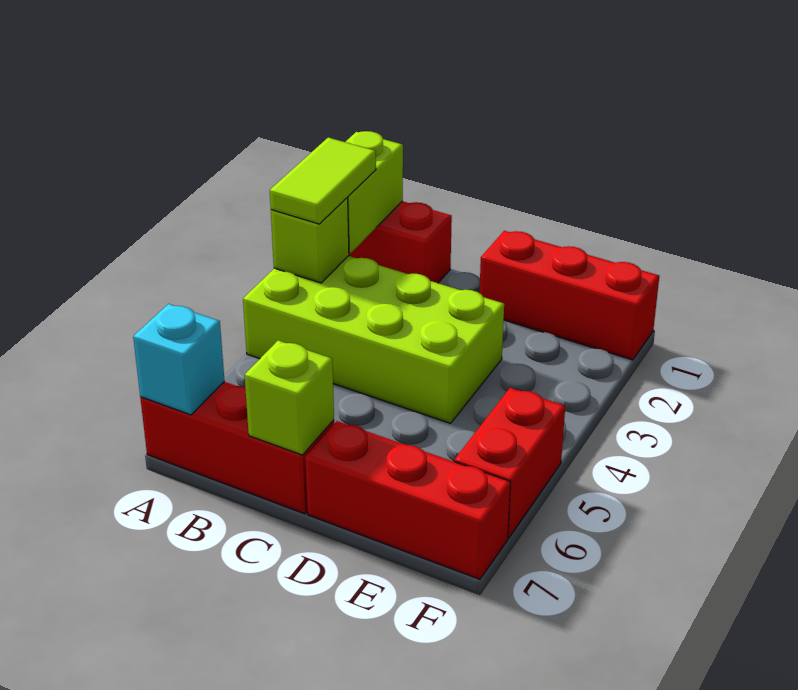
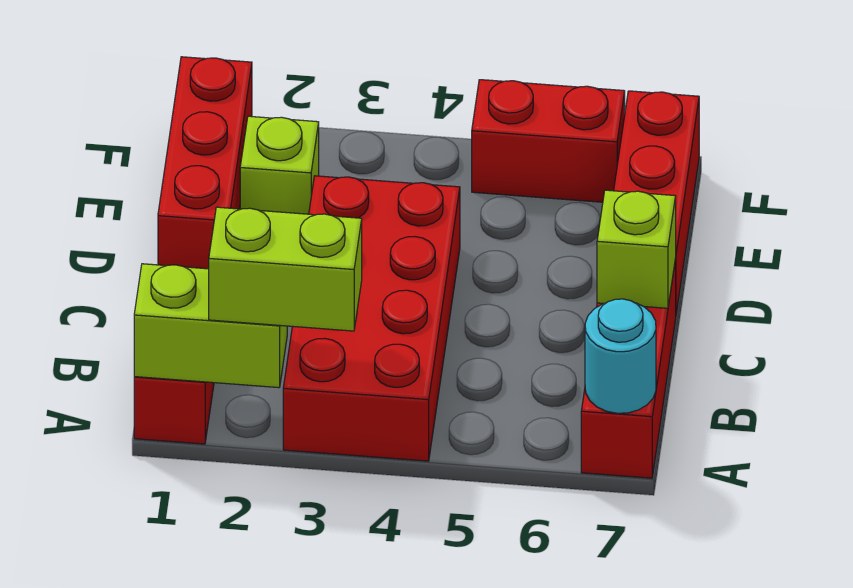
lime 1x2 tile [270,138,376,224] -> lime 1x2 brick [209,207,362,331]
lime 2x4 brick [243,256,504,423] -> red 2x4 brick [283,176,460,461]
lime 1x1 brick [271,198,349,283] -> lime 1x1 brick moved to [240,116,319,214]
cyan 1x1 brick [133,304,225,415] -> cyan 1x1 round brick [585,299,656,413]

